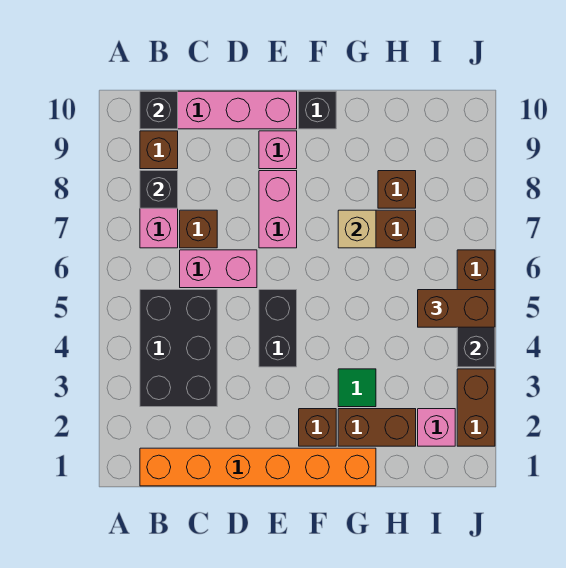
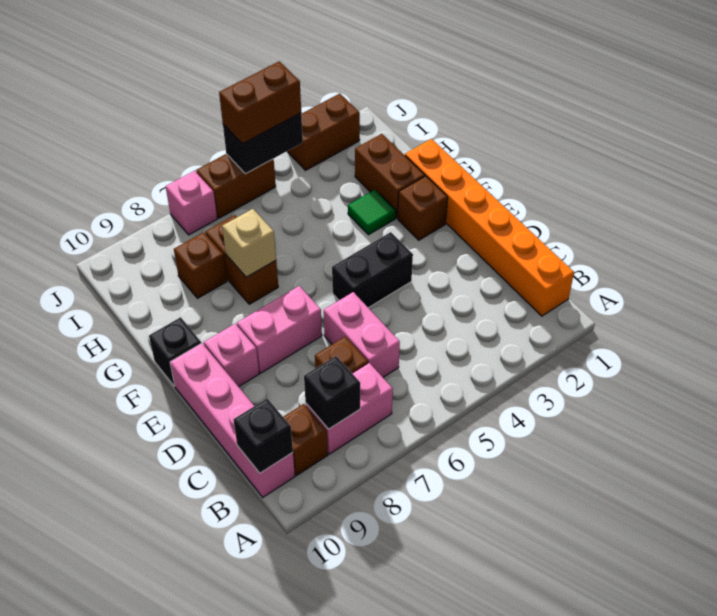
black 2x3 brick [140,290,217,407] -> none
pink 1x1 brick [418,409,455,446] -> pink 1x1 brick moved to [166,171,217,235]
brown 1x2 brick [418,290,495,327] -> brown 1x2 brick turned to [219,61,301,144]

